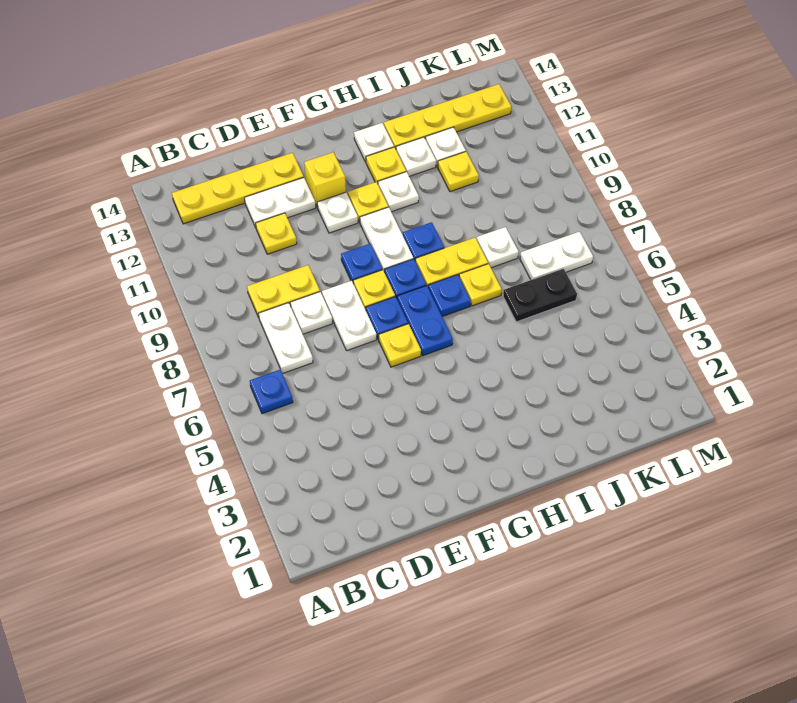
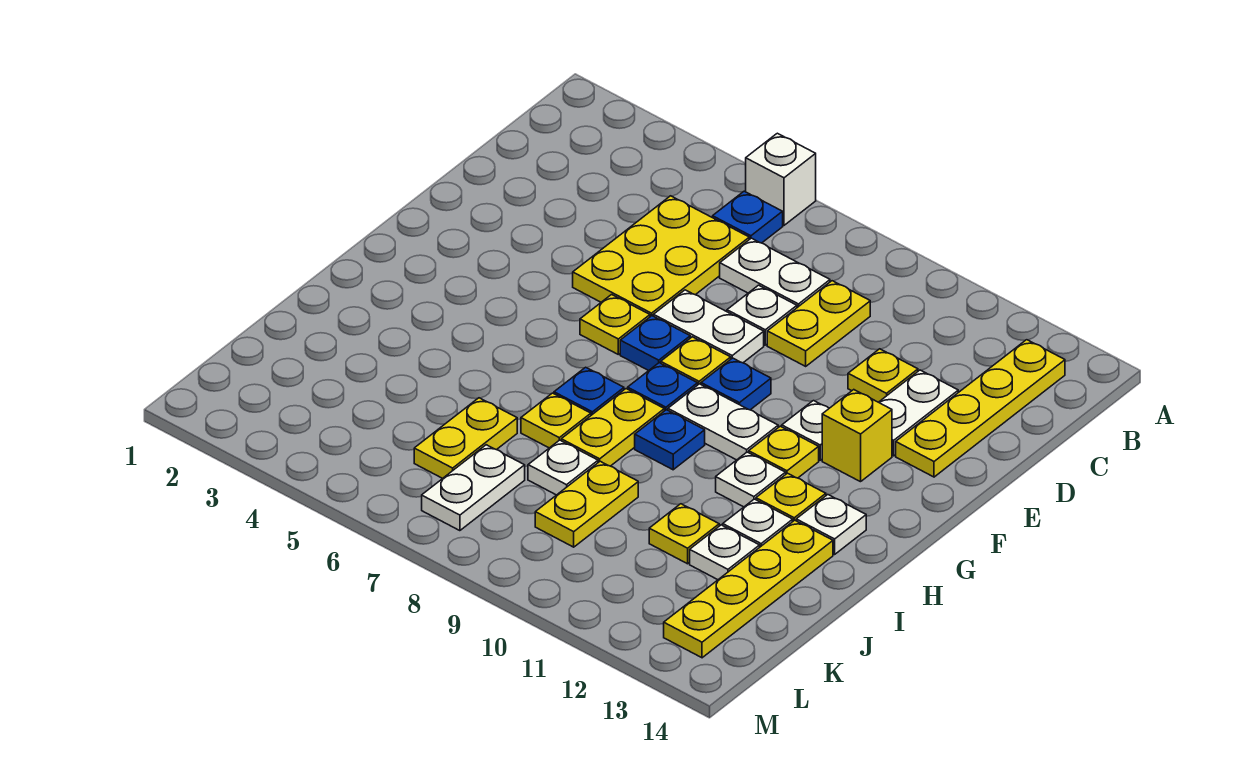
none -> white 1x1 brick [746,133,816,225]
none -> yellow 2x3 plate [573,196,749,317]
blue 1x2 plate [397,285,453,356] -> none
black 1x2 plate [503,269,577,322] -> yellow 1x2 plate [414,398,517,478]
none -> yellow 1x2 plate [535,461,638,547]

